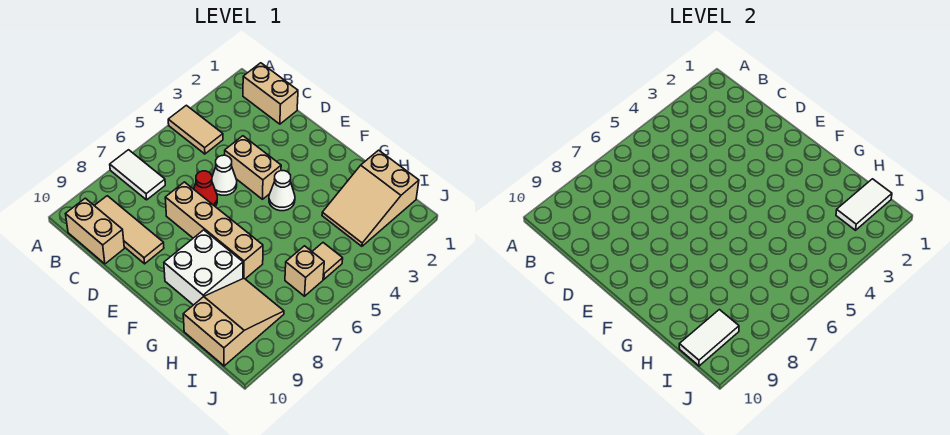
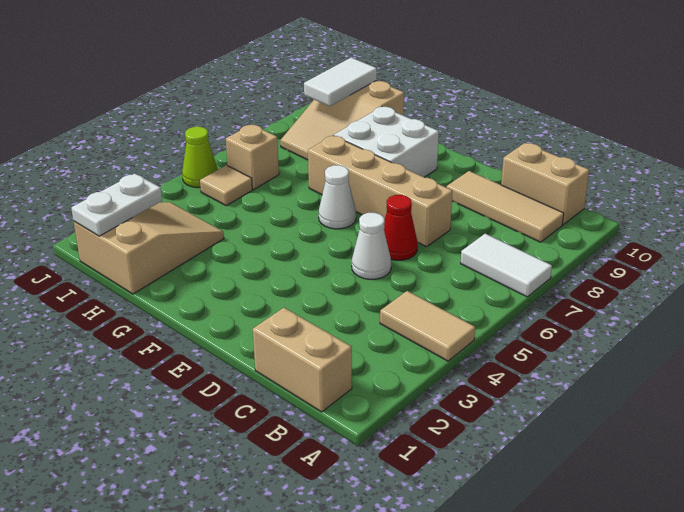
tan 1x2 brick [225,136,281,199] -> none
white 1x1 cone [269,171,295,211] -> white 1x1 cone moved to [319,165,356,229]
white 1x2 tile [836,179,892,230] -> white 1x2 plate [71,173,162,236]
none -> lime 1x1 cone [182,127,218,187]

